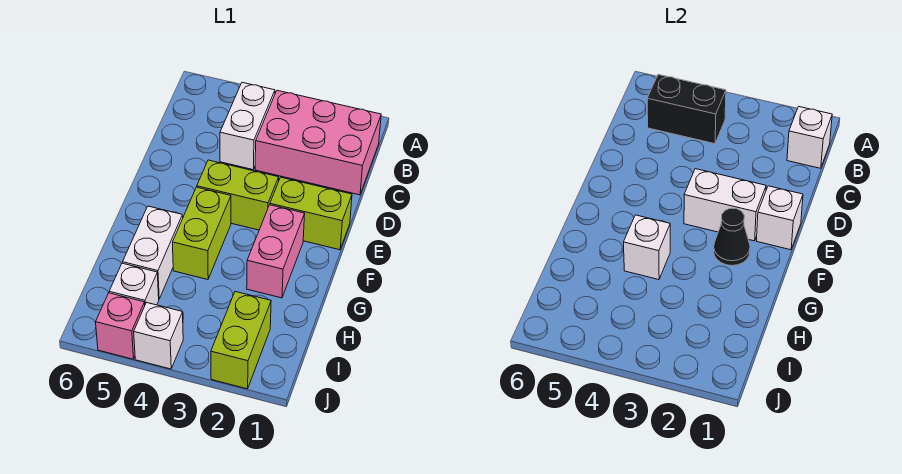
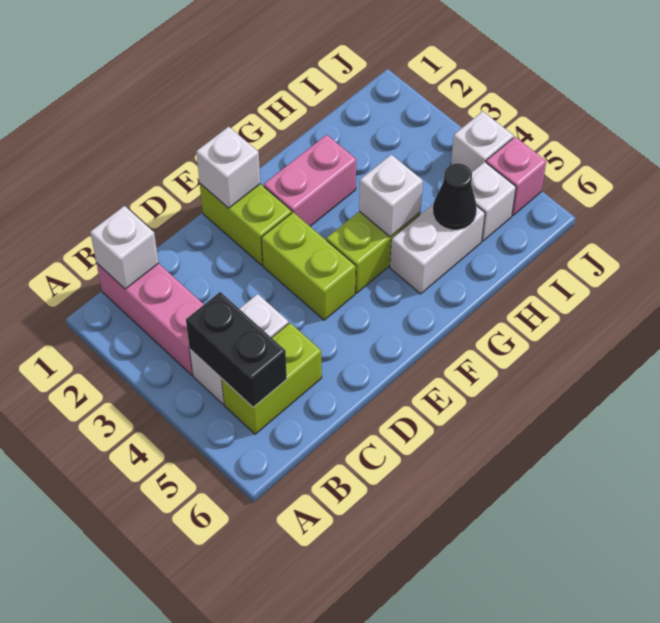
pink 2x3 brick [255,90,381,195] -> pink 1x3 brick [97,263,204,375]
white 1x2 brick [684,169,766,241] -> none
black 1x1 cone [714,208,750,266] -> black 1x1 cone moved to [433,163,477,230]
lime 1x2 brick [211,292,271,389] -> lime 1x2 brick moved to [222,323,322,434]

